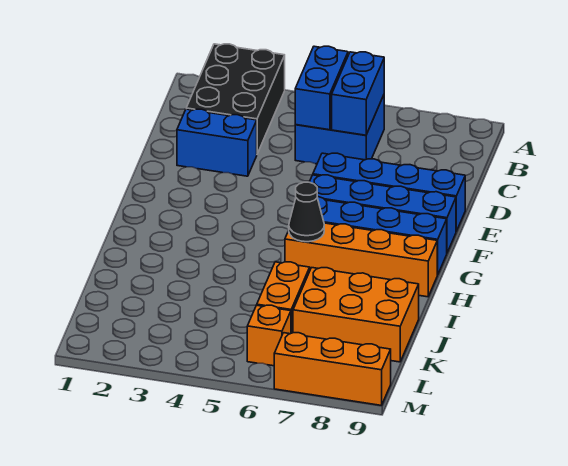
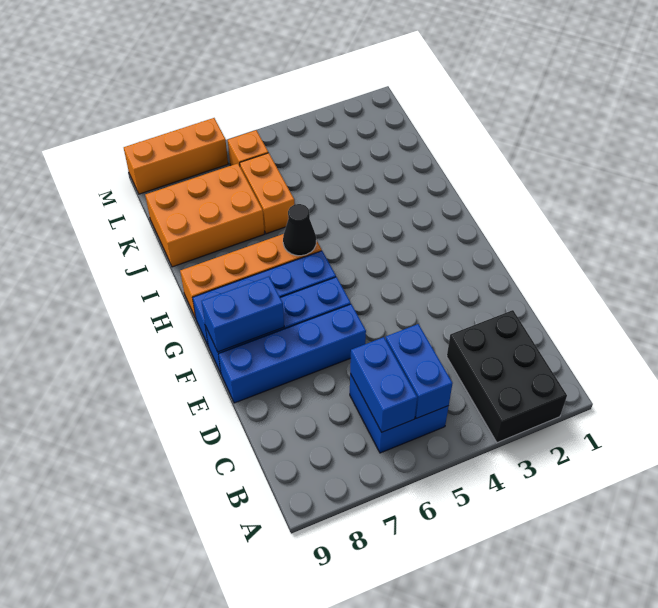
blue 1x2 brick [177,109,257,176] -> blue 1x2 brick moved to [201,277,284,352]

